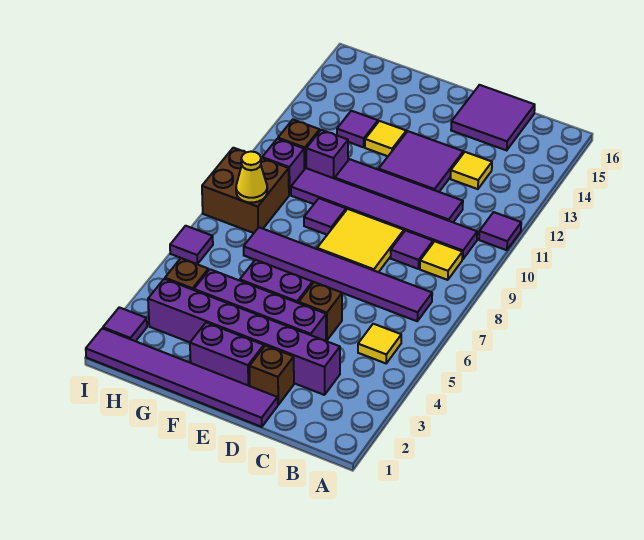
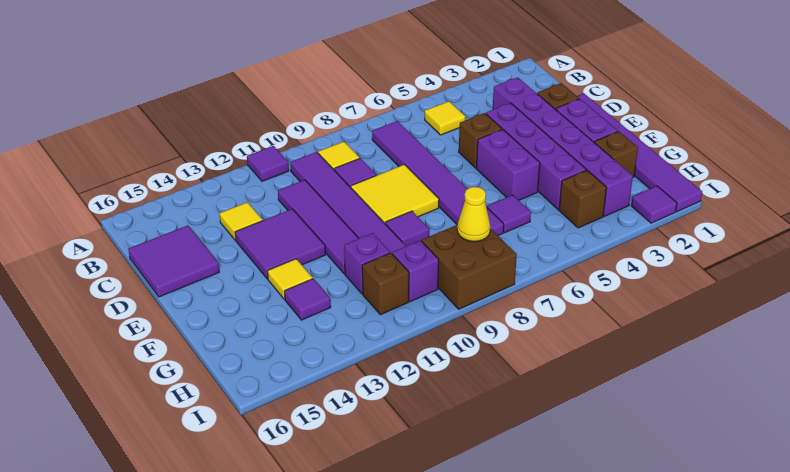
none -> brown 1x1 brick [594,131,638,177]
purple 1x1 tile [170,226,213,264] -> purple 1x1 tile moved to [487,195,531,233]

